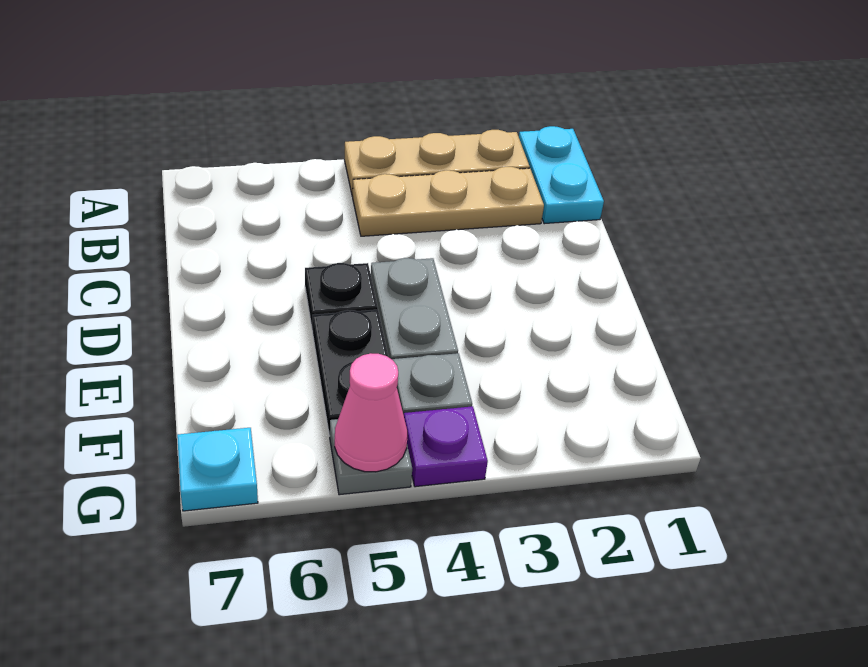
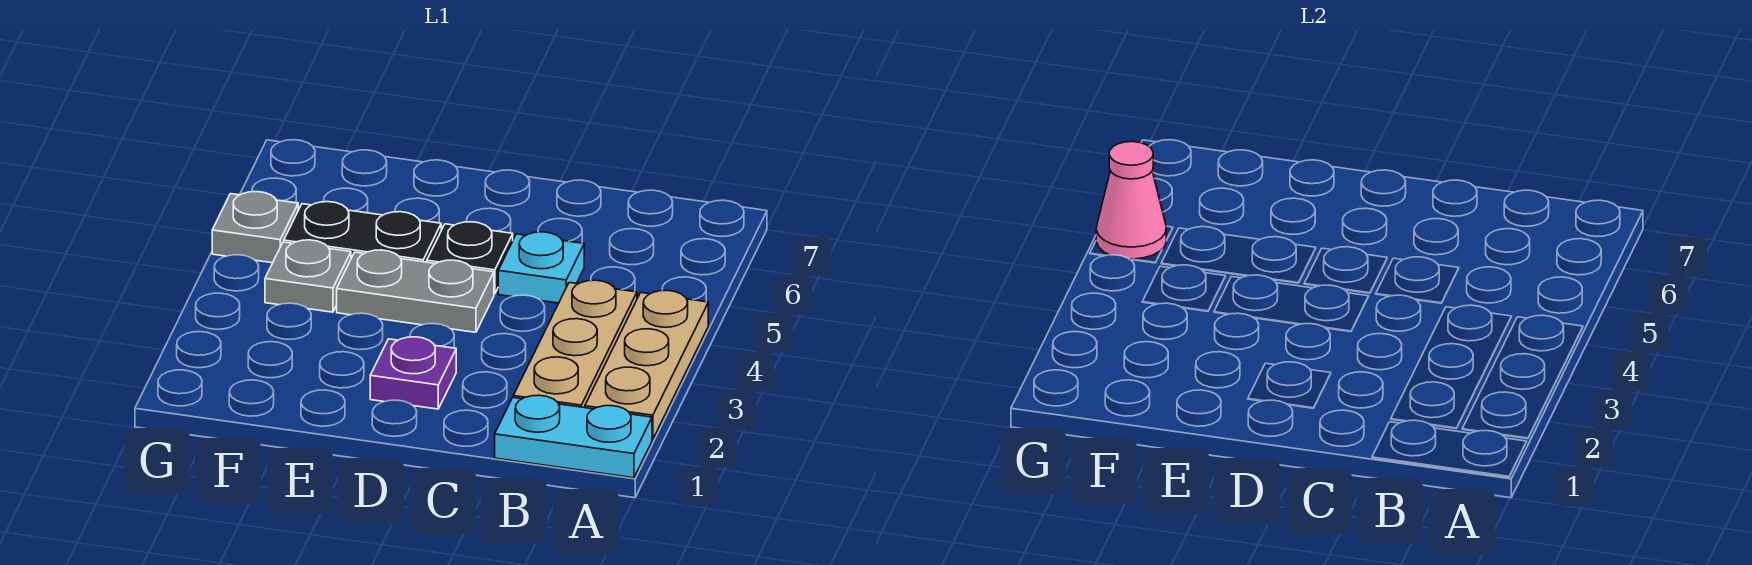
purple 1x1 plate [404,406,488,487] -> purple 1x1 plate moved to [370,337,456,409]
cyan 1x1 plate [177,428,258,511] -> cyan 1x1 plate moved to [498,232,584,303]

